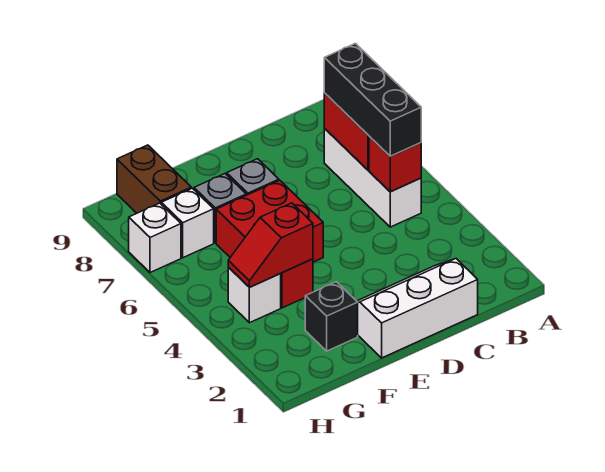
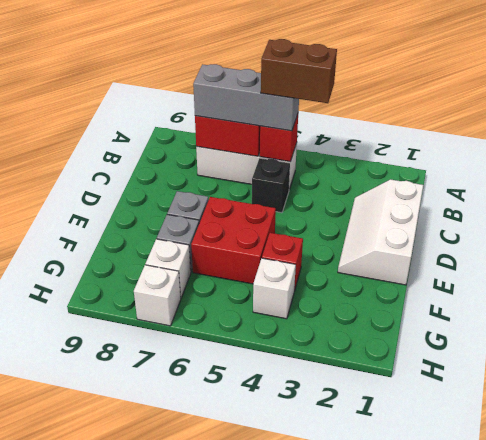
black 1x3 brick [324,44,421,156] -> grey 1x3 brick [193,64,299,131]
black 1x1 brick [305,282,358,351] -> black 1x1 brick moved to [252,158,290,213]
red 1x2 slope [228,203,313,287] -> none
brown 1x2 brick [117,145,191,213] -> brown 1x2 brick moved to [261,39,337,103]

